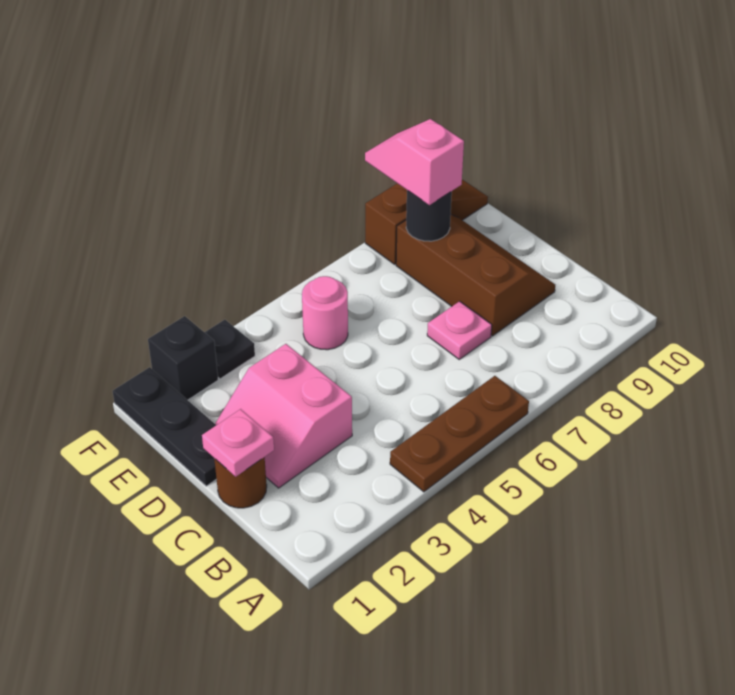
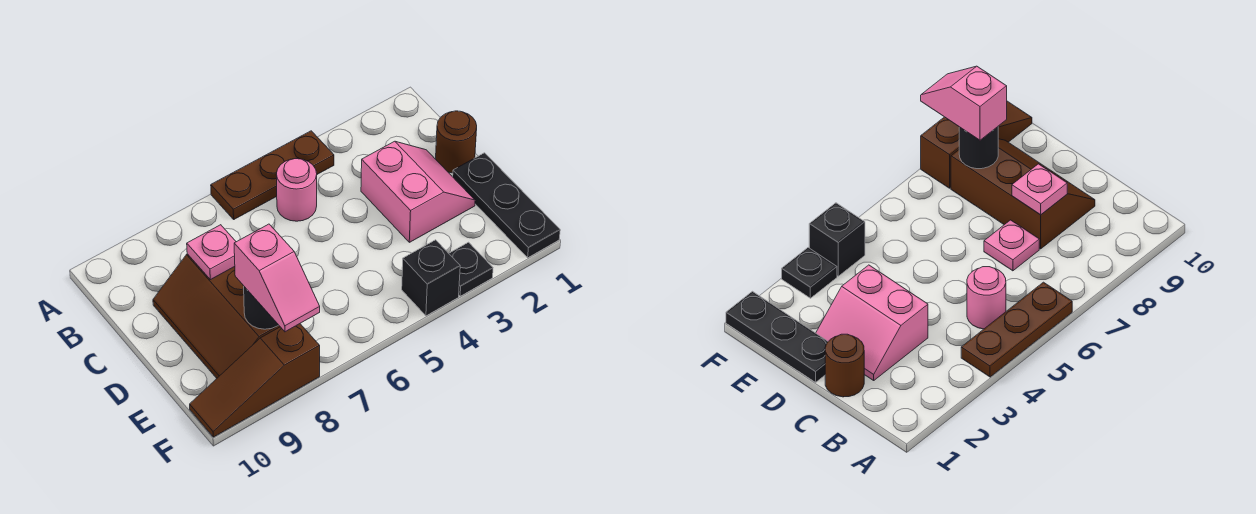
pink 1x1 plate [202,409,274,477] -> pink 1x1 plate moved to [187,225,236,280]
pink 1x1 round brick [302,276,348,350] -> pink 1x1 round brick moved to [276,159,317,221]
black 1x1 brick [148,316,218,400] -> black 1x1 brick moved to [402,240,460,316]

